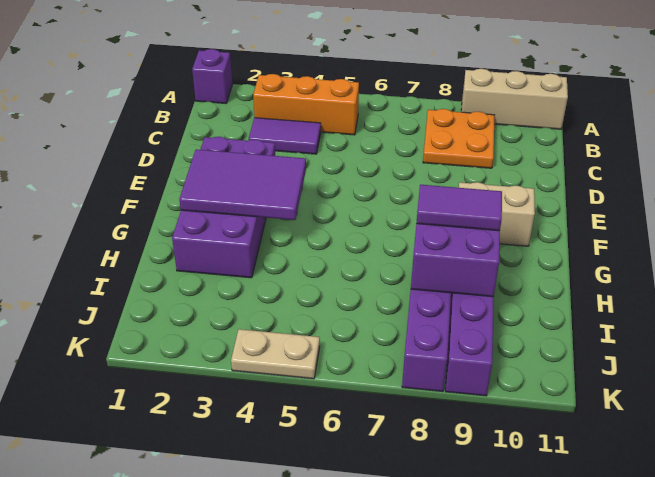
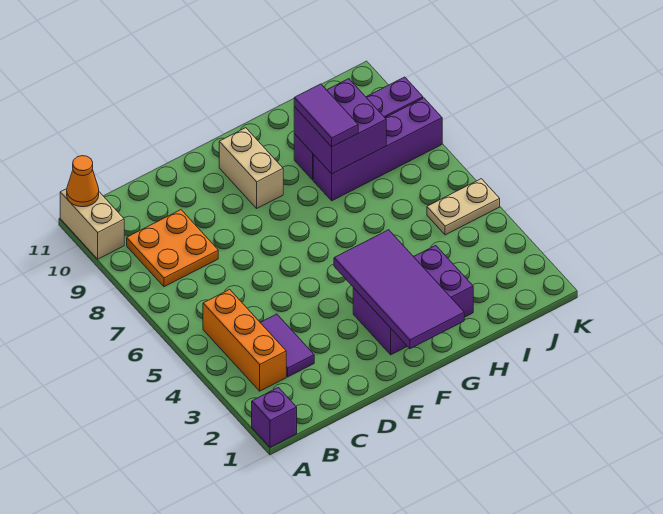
tan 1x3 brick [461,69,568,129] -> tan 1x2 brick [60,189,124,259]
none -> orange 1x1 cone [67,156,99,207]
purple 2x4 brick [172,137,275,278] -> purple 2x3 brick [353,245,473,355]
purple 2x3 tile [179,149,306,220] -> purple 2x4 tile [334,230,464,349]
tan 1x2 plate [231,329,320,379] -> tan 1x2 plate turned to [427,179,500,235]

